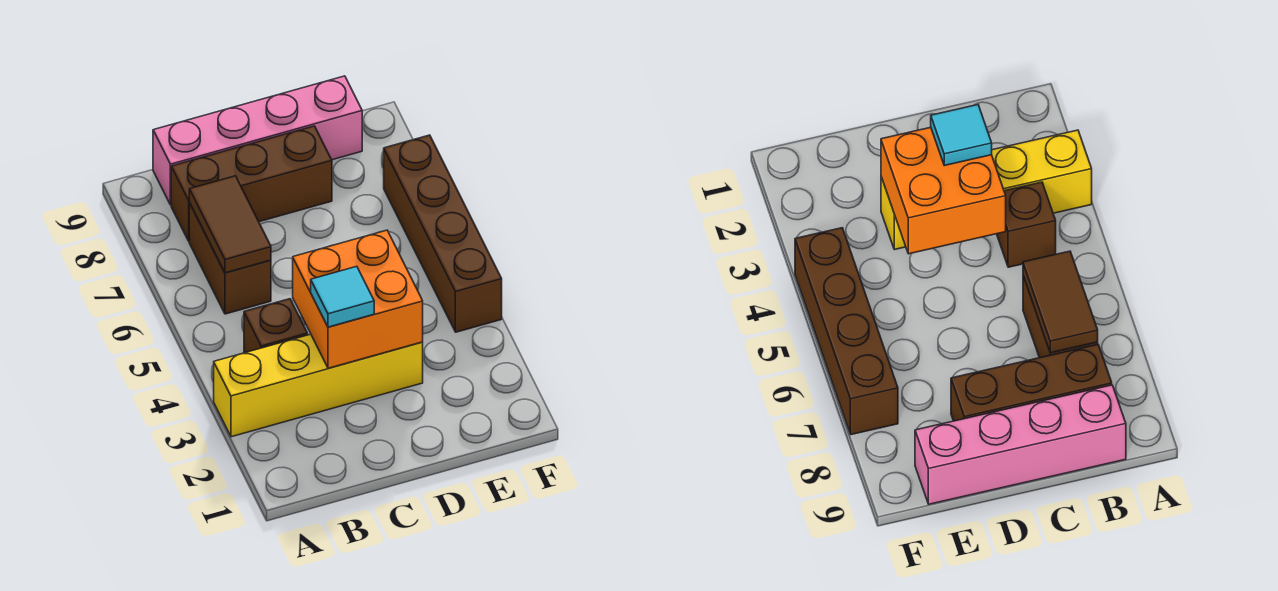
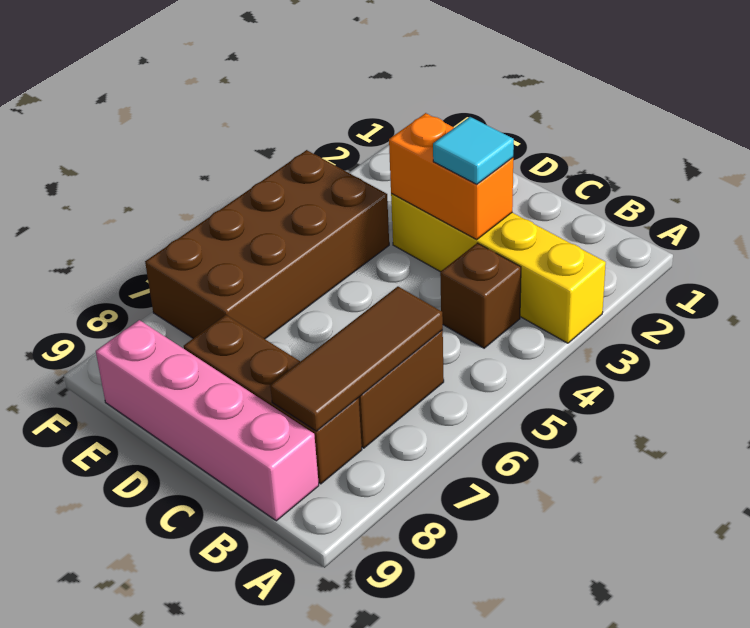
brown 1x2 tile [189,176,271,273] -> brown 1x3 tile [270,287,443,431]
orange 2x2 brick [293,230,423,368] -> orange 1x2 brick [389,113,513,240]
brown 1x4 brick [384,135,502,332] -> brown 2x4 brick [145,150,389,339]

